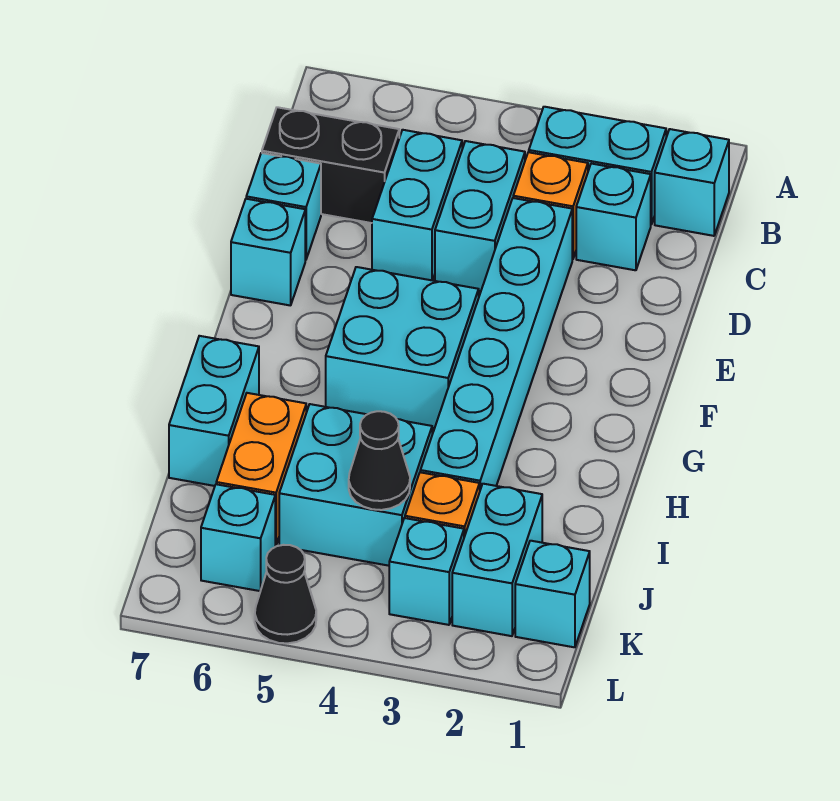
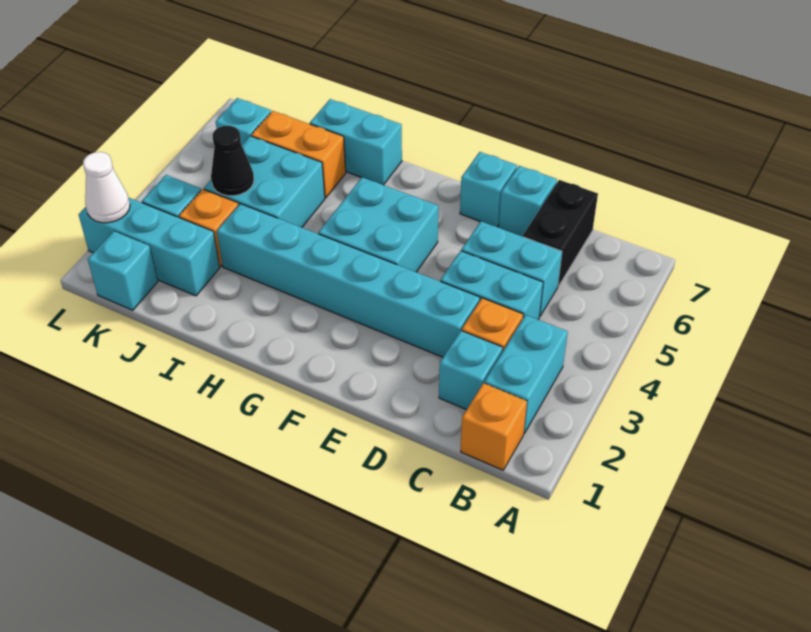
cyan 1x1 brick [655,129,729,236] -> orange 1x1 brick [461,383,527,470]
cyan 1x2 brick [452,484,542,636] -> cyan 1x3 brick [79,198,220,296]
none -> white 1x1 cone [83,152,130,223]
black 1x1 cone [255,545,316,643] -> none

